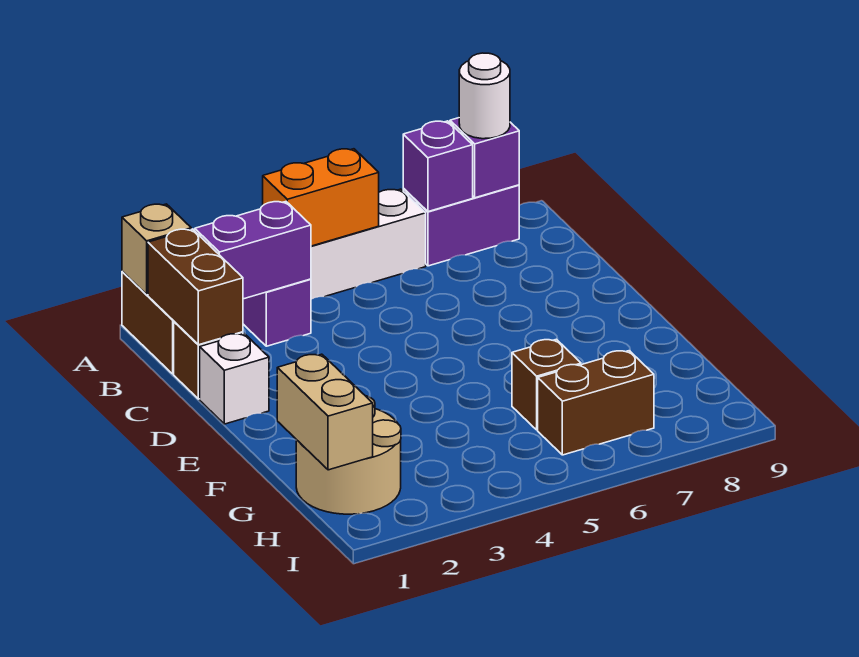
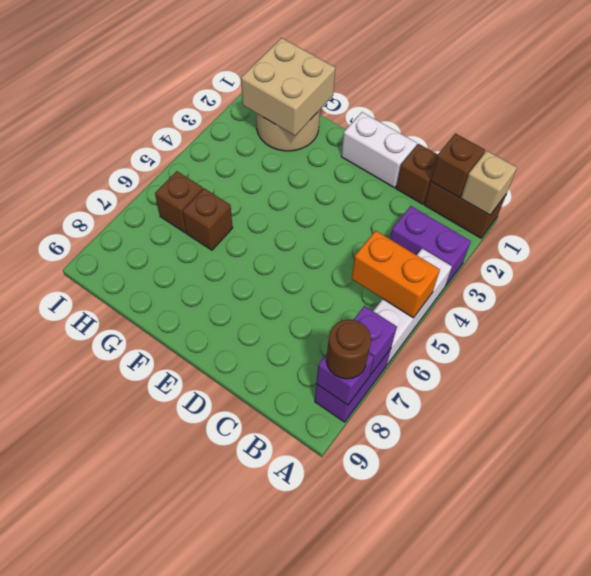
orange 1x2 brick [263,149,379,246] -> orange 1x2 brick turned to [351,231,440,318]
white 1x1 round brick [459,53,510,139] -> brown 1x1 round brick [326,320,371,379]
brown 1x2 brick [148,229,243,345] -> brown 1x1 brick [431,133,485,197]
purple 1x2 brick [195,202,311,299] -> none
white 1x1 brick [200,334,269,424] -> white 1x2 brick [341,112,417,188]
tan 1x2 brick [277,354,373,470] -> tan 2x2 brick [241,38,335,136]
brown 1x2 brick [538,351,654,455] -> brown 1x1 brick [155,171,203,233]

